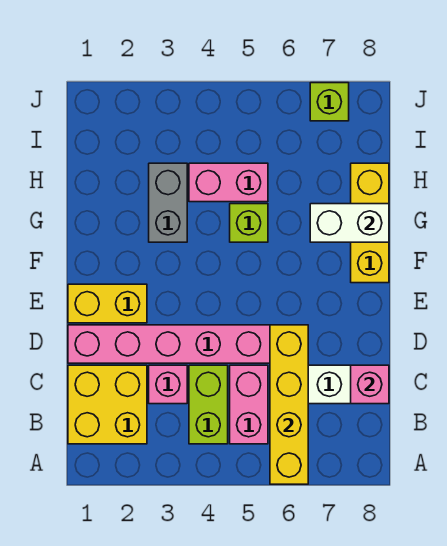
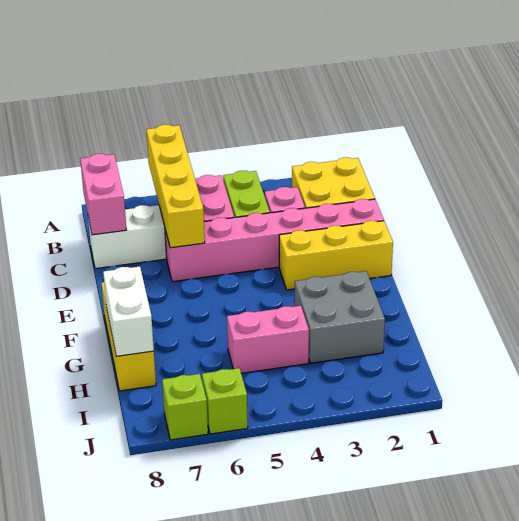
pink 1x1 brick [351,365,389,404] -> pink 1x2 brick [80,154,126,235]
yellow 1x2 brick [68,284,147,323] -> yellow 1x3 brick [279,221,393,290]
grey 1x2 brick [149,163,187,242] -> grey 2x2 brick [295,271,385,363]
lime 1x1 brick [230,204,268,242] -> lime 1x1 brick moved to [202,368,248,434]
white 1x2 brick [310,204,389,242] -> white 1x2 brick turned to [103,267,154,356]

